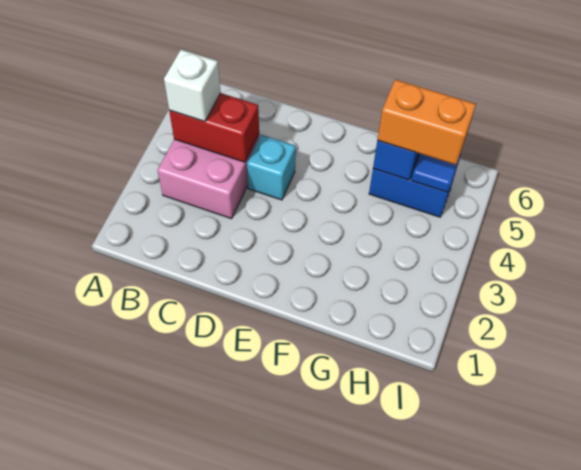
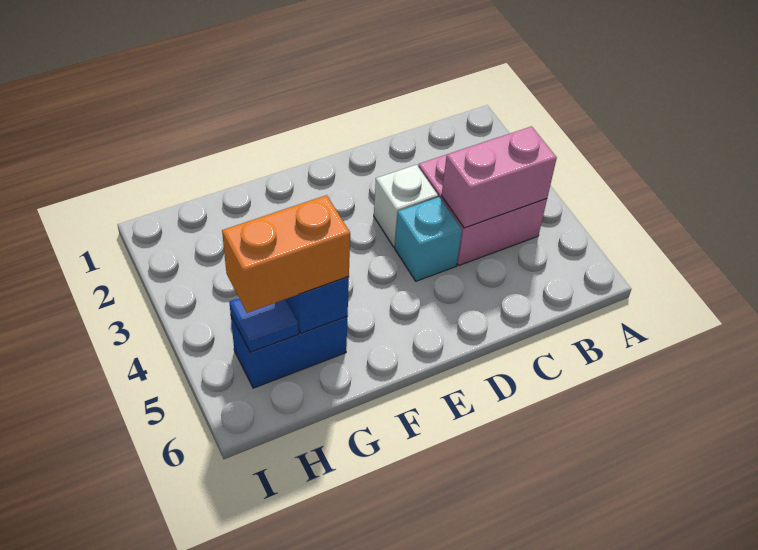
red 1x2 brick [169,93,259,162] -> pink 1x2 brick [442,126,557,228]
white 1x1 brick [164,50,221,122] -> white 1x1 brick moved to [374,165,438,247]

